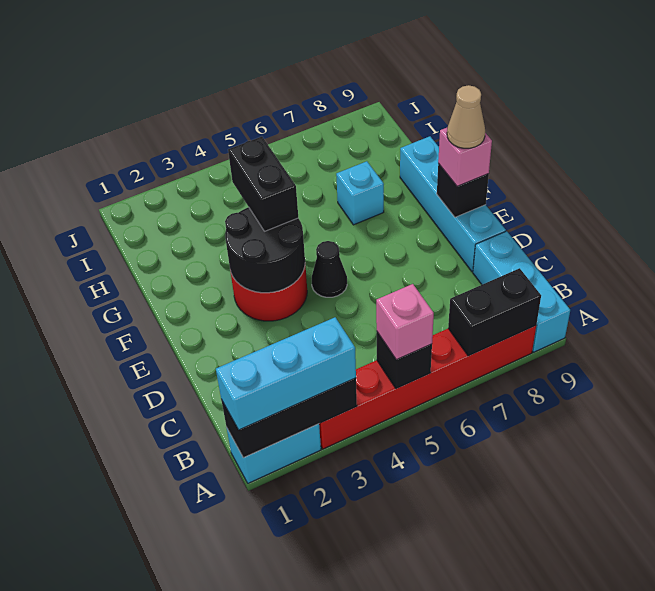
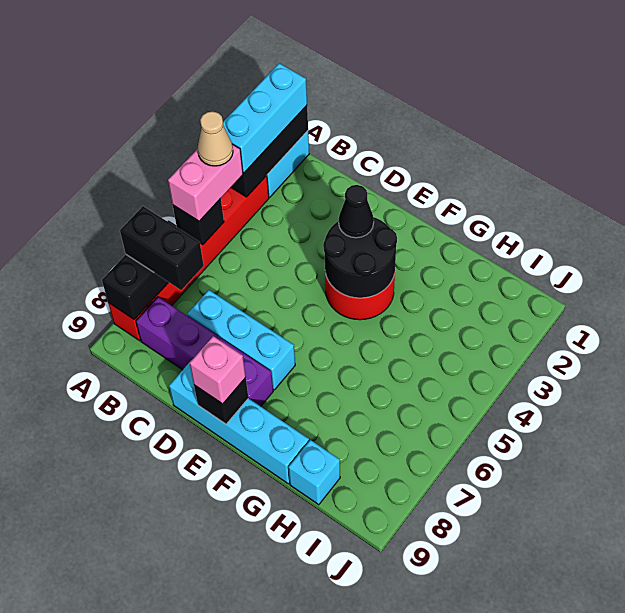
pink 1x1 brick [376,284,434,360] -> pink 1x2 brick [168,144,243,221]
cyan 1x3 brick [473,231,570,352] -> cyan 1x3 brick moved to [187,290,295,390]
none -> purple 1x4 brick [136,297,273,406]
black 1x1 cone [312,241,347,297] -> black 1x1 cone moved to [339,185,374,238]
tan 1x1 cone [447,85,485,148] -> tan 1x1 cone moved to [198,112,233,166]
black 1x2 brick [228,137,298,231] -> black 1x2 brick moved to [120,206,204,290]
cyan 1x1 brick [336,161,384,225] -> cyan 1x1 brick moved to [288,440,340,505]

